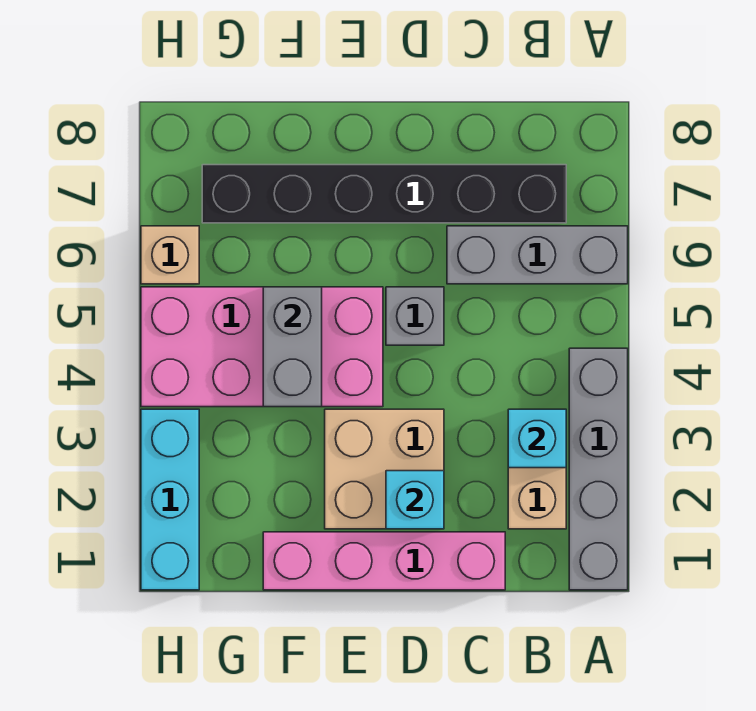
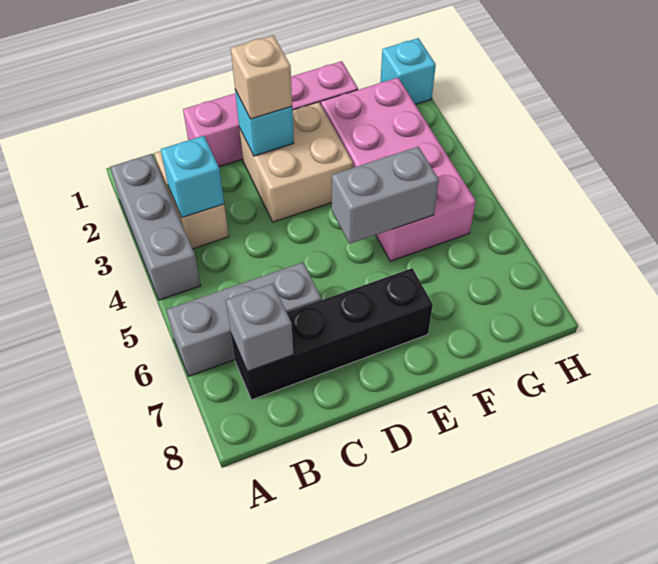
grey 1x4 brick [569,348,628,590] -> grey 1x3 brick [111,154,201,300]
black 1x6 brick [202,165,566,223] -> black 1x4 brick [231,268,433,400]
grey 1x1 brick [386,287,444,345] -> grey 1x1 brick moved to [226,283,293,371]
pink 2x4 brick [141,287,383,407] -> pink 2x4 brick turned to [321,78,476,261]
grey 1x2 brick [263,287,322,407] -> grey 1x2 brick turned to [332,147,439,244]
cyan 1x3 brick [141,409,199,590] -> cyan 1x1 brick [380,38,436,105]
tan 1x1 brick [141,226,199,284] -> tan 1x1 brick moved to [231,35,292,119]

